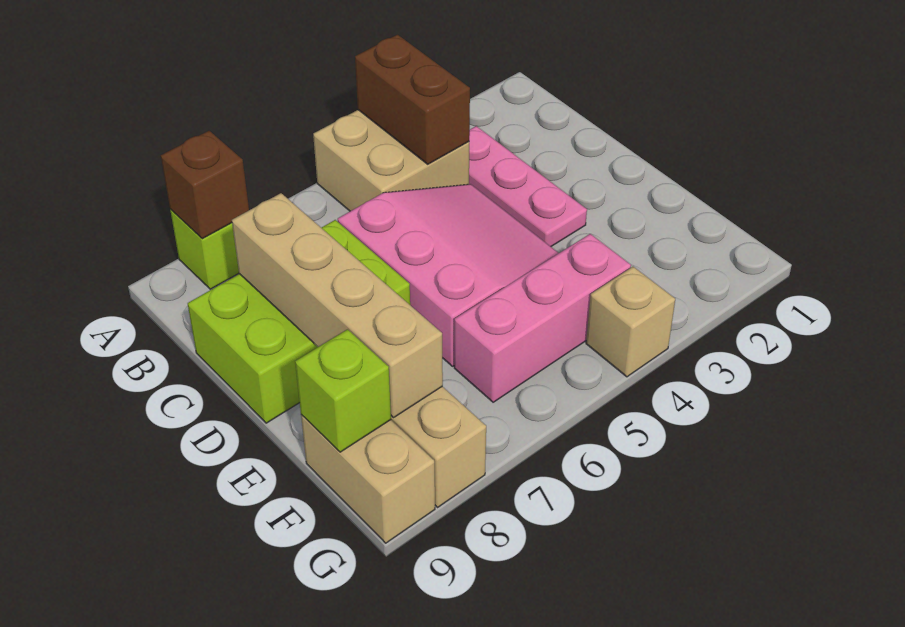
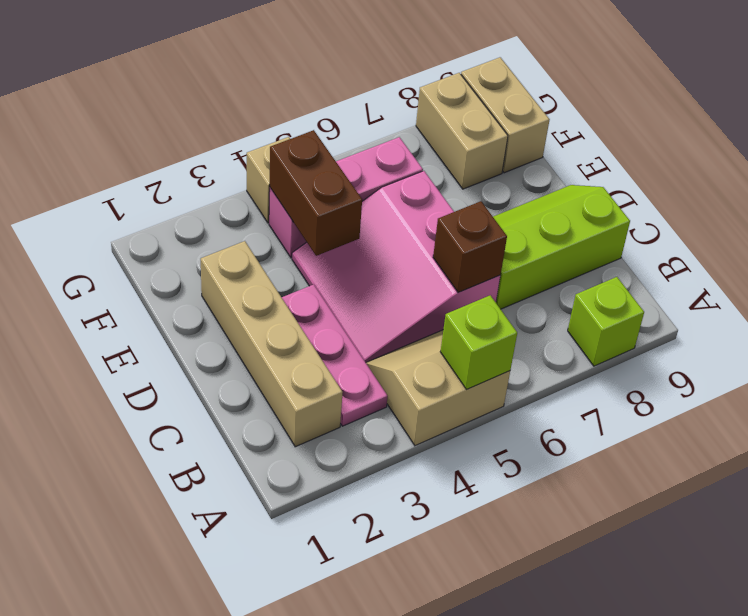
tan 2x2 brick [313,110,469,211] -> tan 2x2 slope [366,330,510,446]
brown 1x2 brick [355,35,470,164] -> brown 1x2 brick moved to [270,130,362,256]
brown 1x1 brick [161,131,249,239] -> brown 1x1 brick moved to [433,201,507,293]
lime 2x3 brick [188,220,410,423] -> lime 2x3 slope [493,185,630,309]
tan 1x4 brick [232,193,443,417] -> tan 1x4 brick moved to [201,241,343,447]
lime 1x1 brick [295,329,391,452] -> lime 1x1 brick moved to [440,295,517,389]

